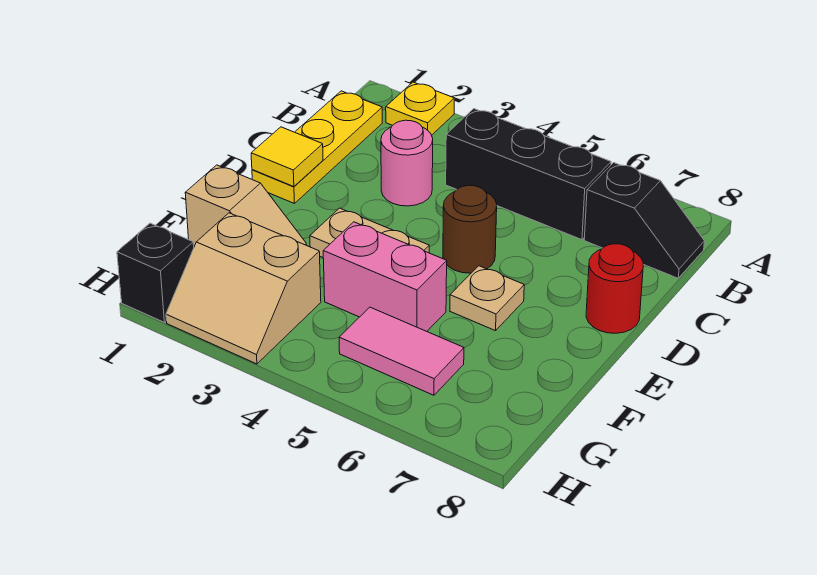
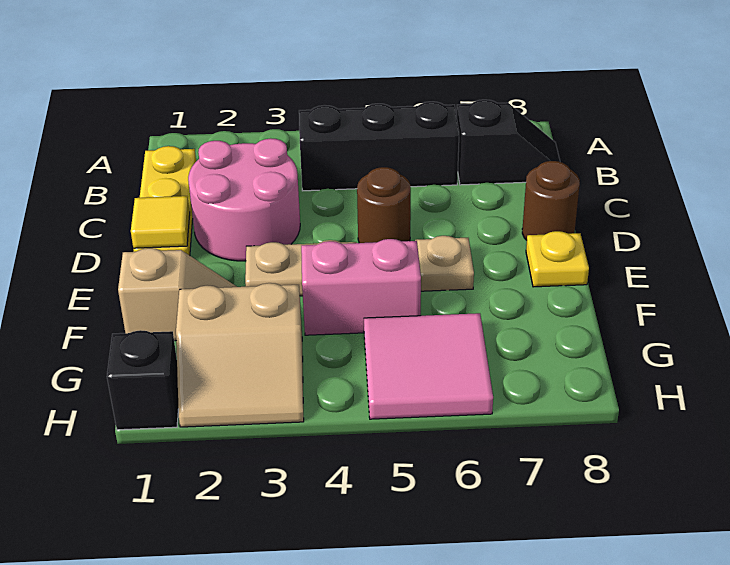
yellow 1x1 plate [386,82,454,135] -> yellow 1x1 plate moved to [526,231,589,287]
pink 1x1 round brick [381,120,433,206] -> pink 2x2 round brick [188,138,300,261]
red 1x1 round brick [586,244,643,333] -> brown 1x1 round brick [522,161,580,240]
pink 1x2 tile [339,307,464,395] -> pink 2x2 tile [364,313,493,419]

